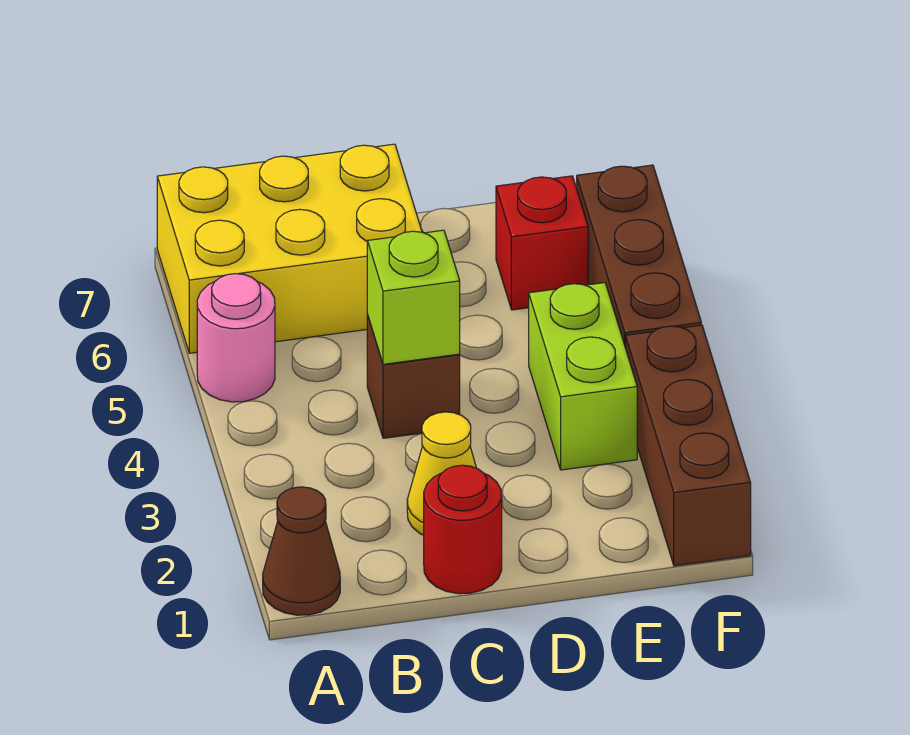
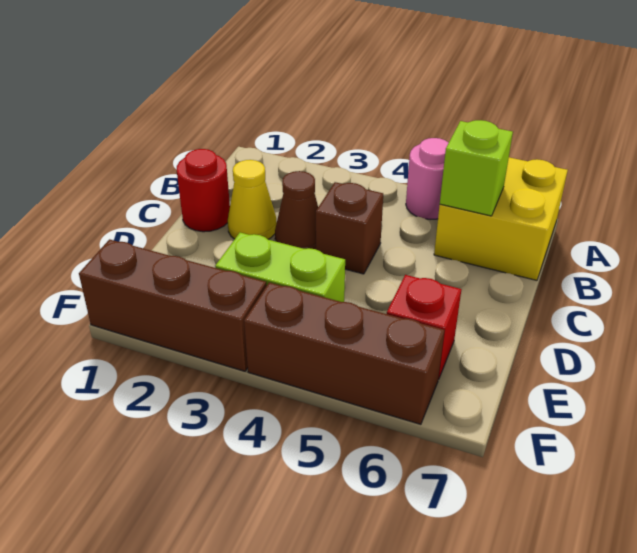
brown 1x1 cone [263,487,340,615] -> brown 1x1 cone moved to [275,171,318,249]
yellow 2x3 brick [157,144,422,353] -> yellow 2x2 brick [434,157,568,280]
lime 1x1 brick [367,230,460,364] -> lime 1x1 brick moved to [440,120,513,216]

